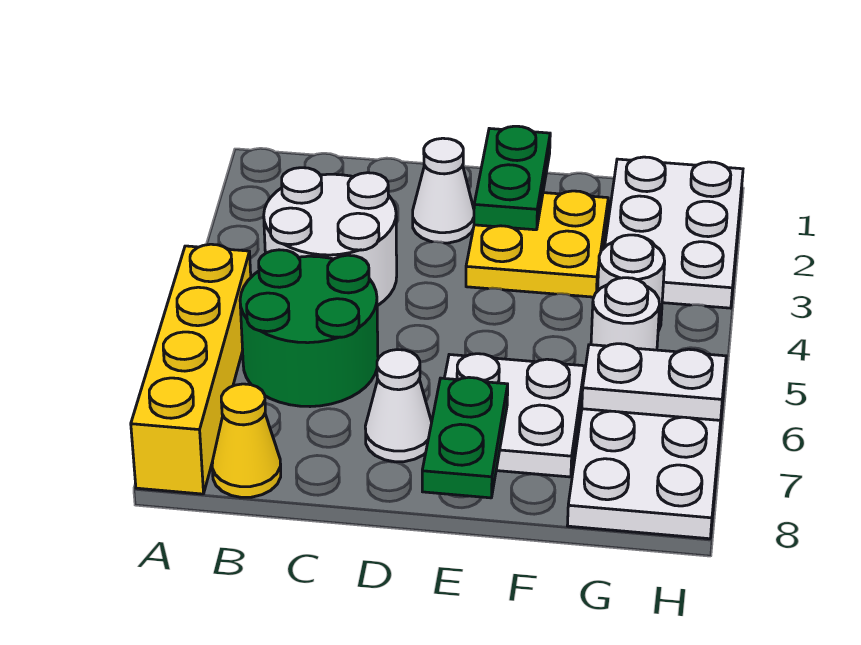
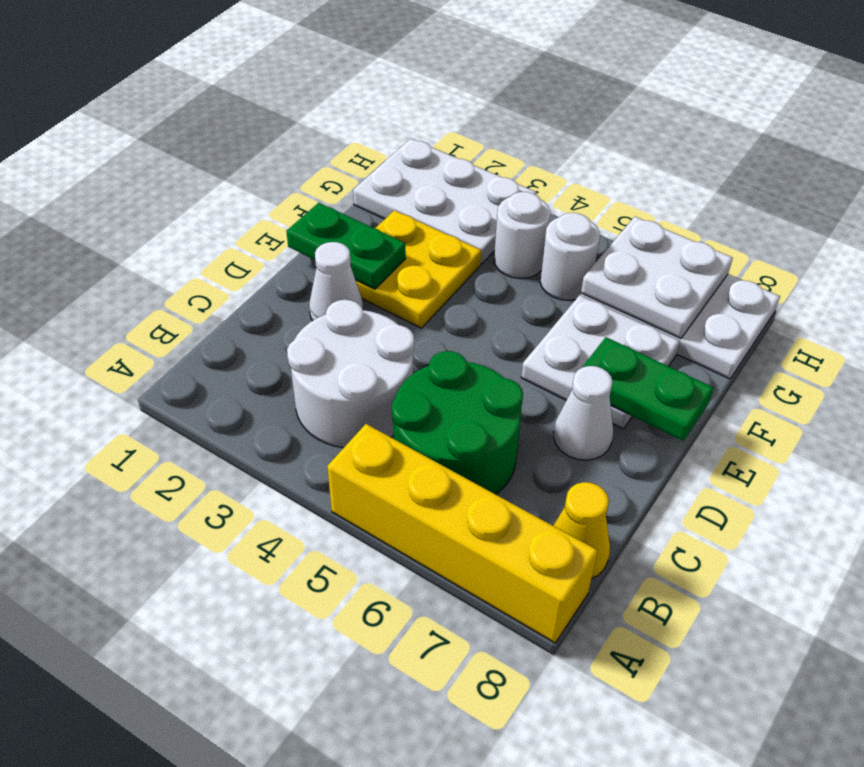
white 1x2 plate [582,344,726,420] -> white 2x2 plate [581,217,733,338]

